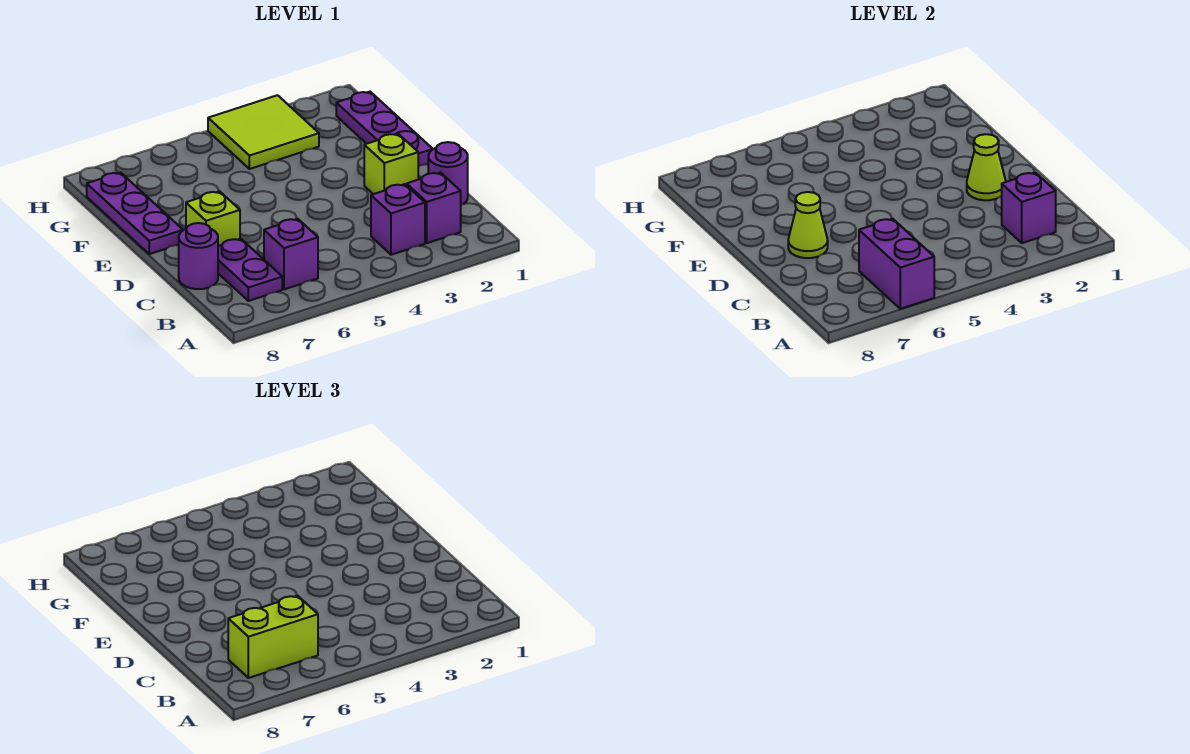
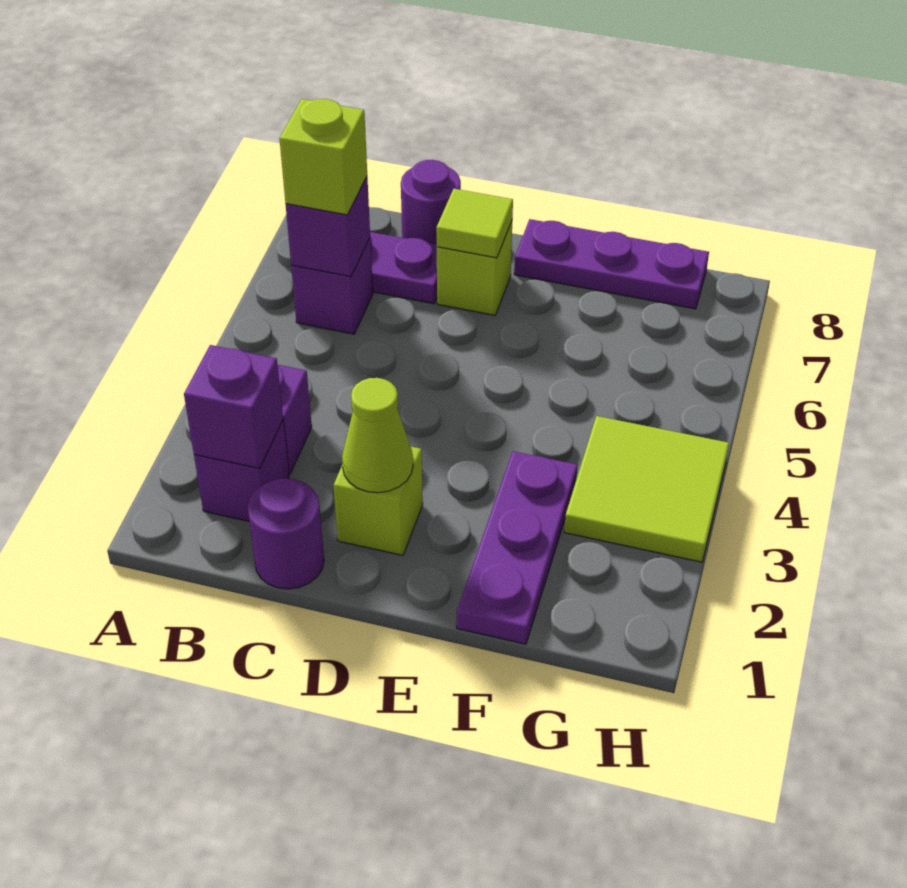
purple 1x2 brick [859,219,934,309] -> purple 1x1 brick [286,177,370,277]
lime 1x2 brick [228,596,318,678] -> lime 1x1 brick [279,99,367,215]
lime 1x1 cone [788,192,828,258] -> lime 1x1 tile [436,189,513,258]
purple 1x3 plate [336,92,433,166] -> purple 1x3 plate turned to [457,451,578,644]

